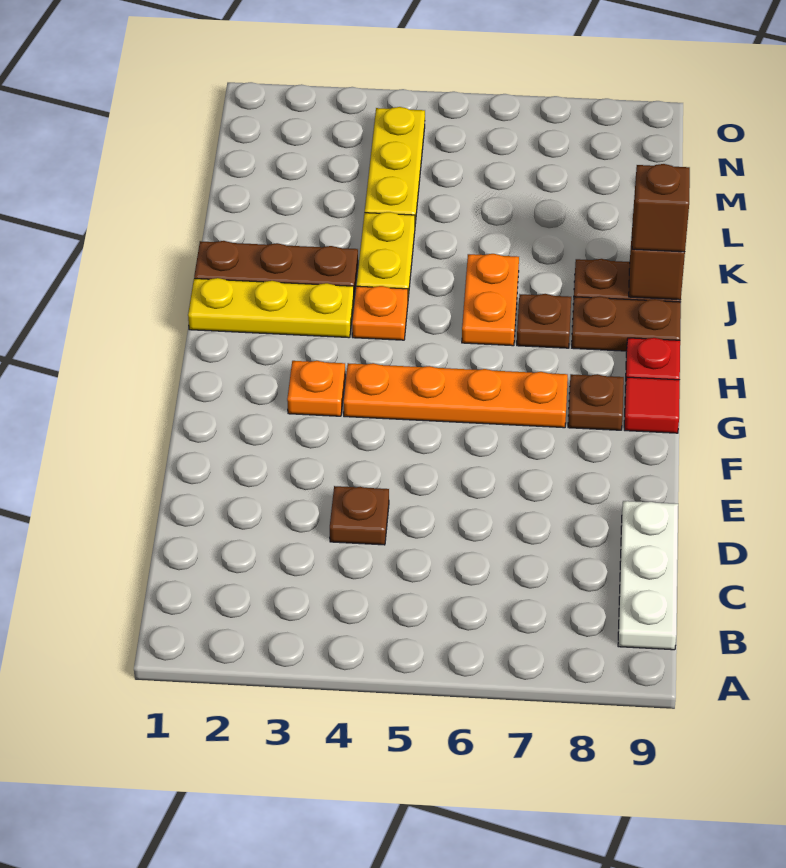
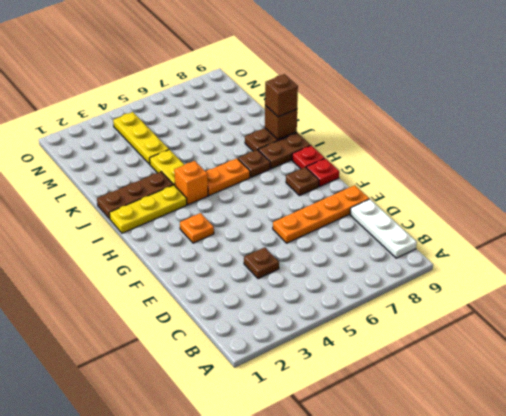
orange 1x4 plate [344,363,568,428] -> orange 1x4 plate moved to [273,185,369,243]
red 1x1 tile [624,377,680,433] -> red 1x1 plate [306,158,339,186]
orange 1x1 plate [352,286,408,340] -> orange 1x1 brick [174,161,208,205]
orange 1x2 plate [462,254,519,346] -> orange 1x2 plate turned to [206,158,250,195]

